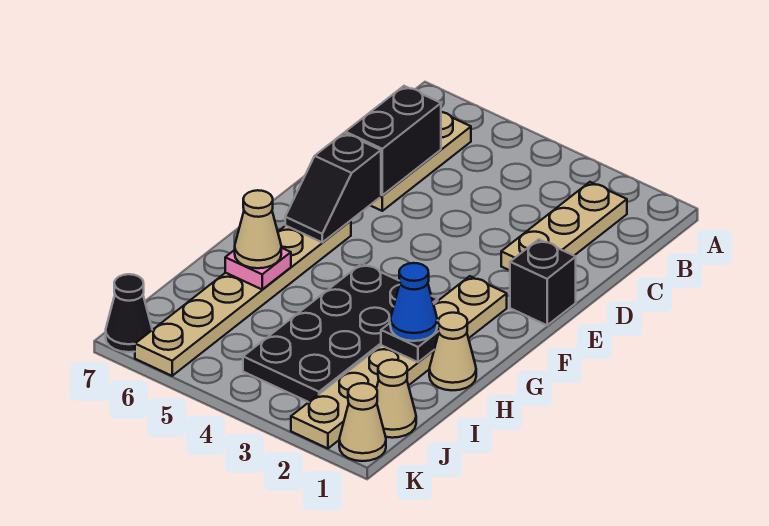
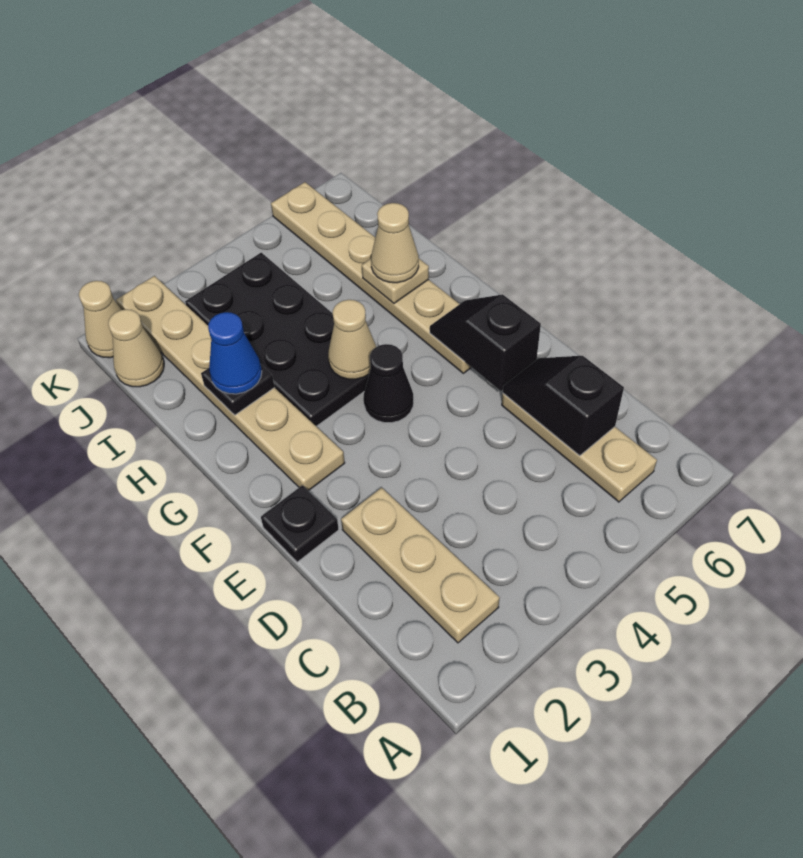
black 1x2 brick [345,86,441,195] -> black 1x2 slope [503,356,624,456]
black 1x1 brick [510,239,576,325] -> black 1x1 plate [261,485,339,562]
tan 1x1 cone [429,313,476,390] -> tan 1x1 cone moved to [328,300,376,379]
pink 1x1 plate [225,248,291,290] -> tan 1x1 plate [362,259,429,303]
black 1x1 cone [106,274,152,352] -> black 1x1 cone moved to [364,344,414,423]

